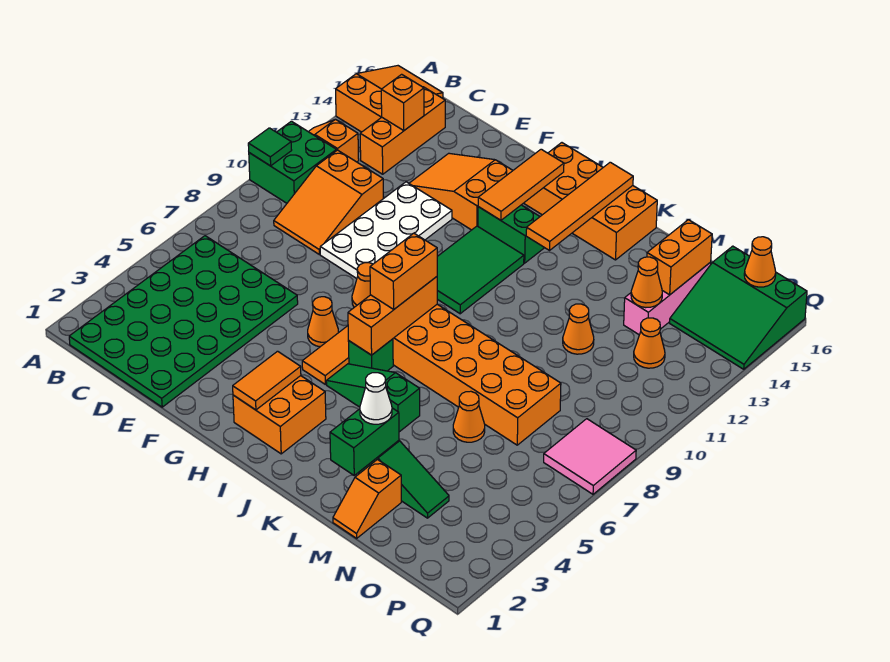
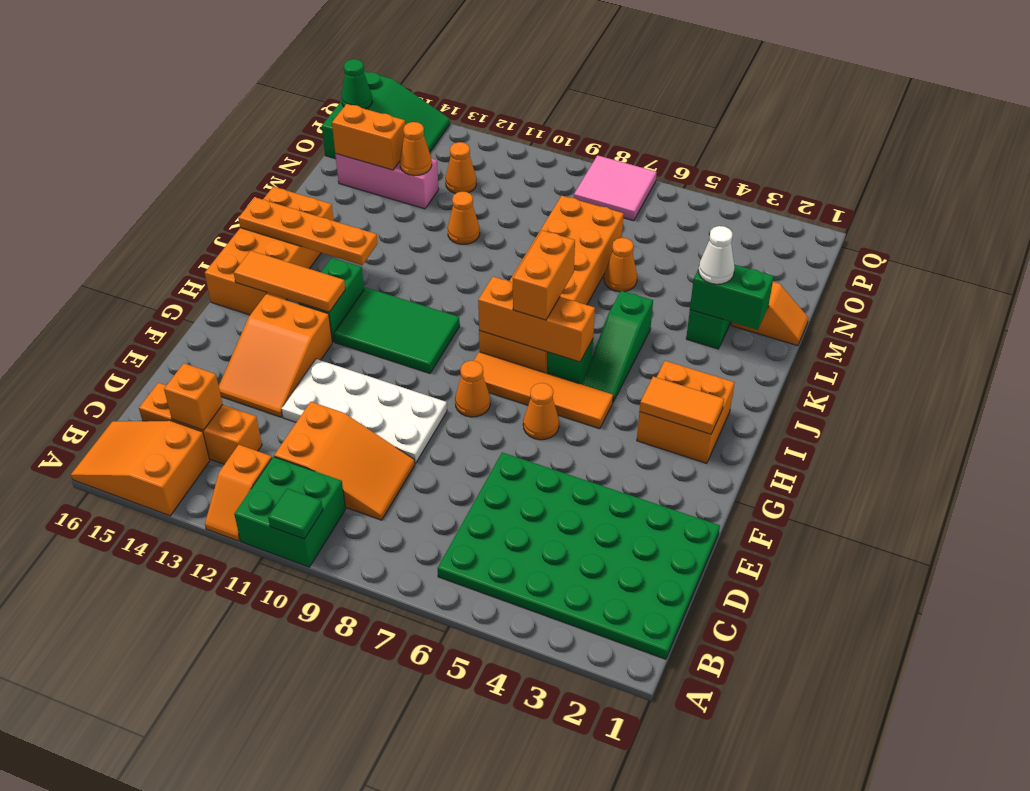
orange 1x2 brick [370,233,437,309] -> orange 1x2 brick turned to [513,230,575,320]
orange 1x4 tile [526,162,633,250] -> orange 1x4 plate [238,197,378,265]
orange 1x1 cone [744,237,776,287] -> green 1x1 cone [342,59,372,109]

